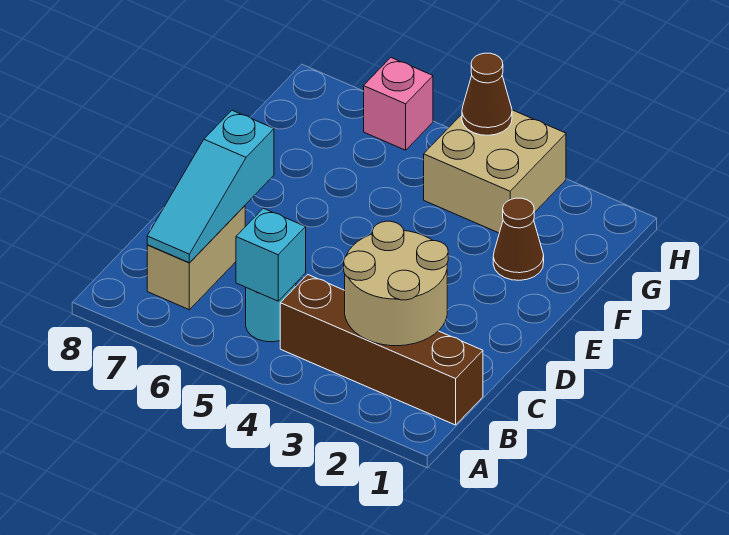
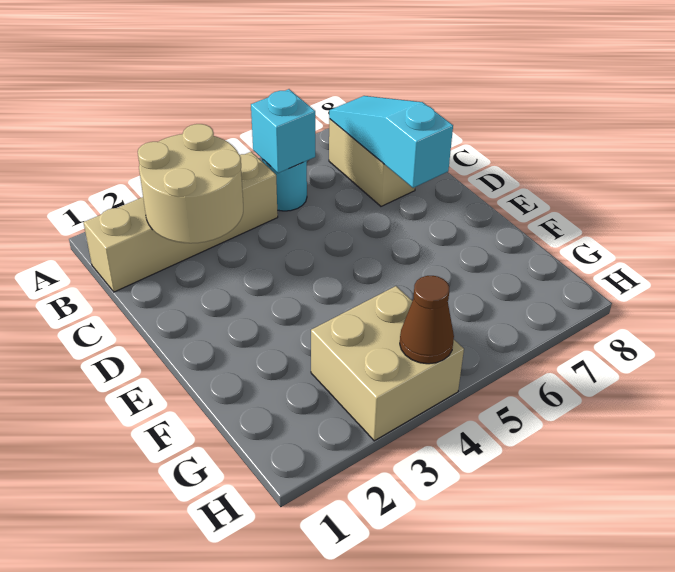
brown 1x4 brick [280,275,483,425] -> tan 1x4 brick [84,152,278,292]
brown 1x1 cone [493,198,544,280] -> none
pink 1x1 brick [364,58,433,150] -> none

